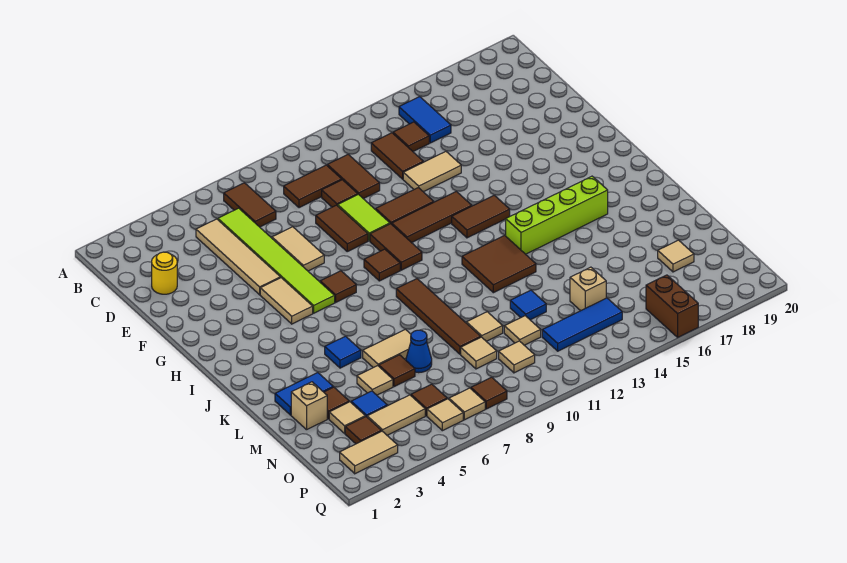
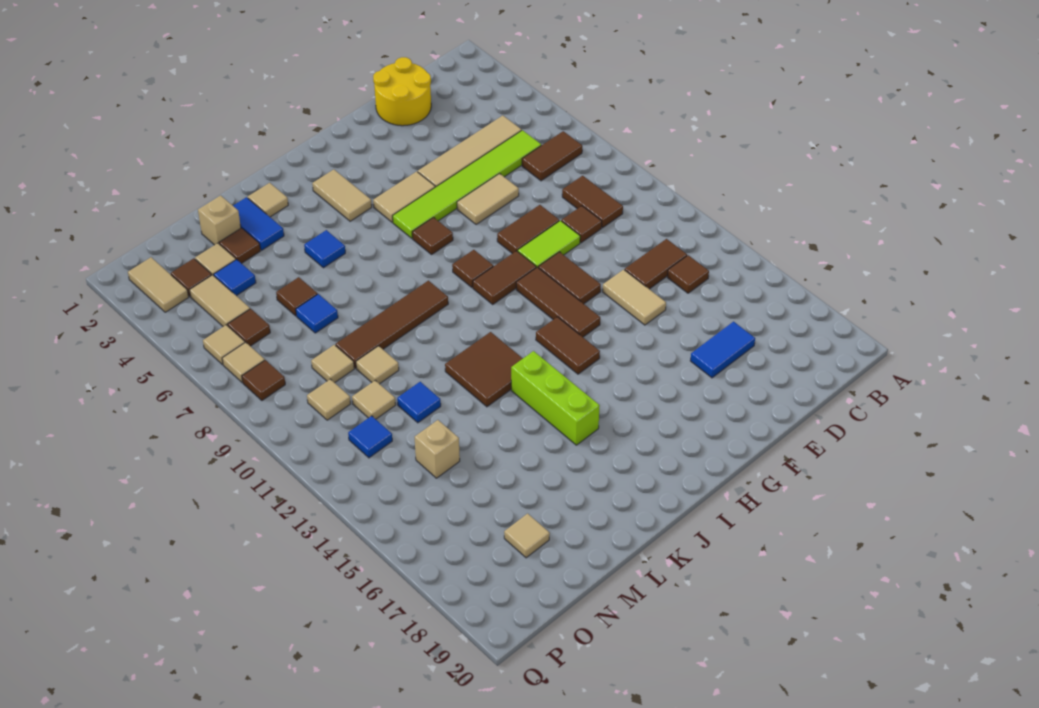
blue 1x2 tile [399,97,451,143] -> blue 1x2 tile moved to [690,322,755,378]
brown 1x2 tile [327,154,380,199] -> none
yellow 1x1 round brick [152,252,177,294] -> yellow 2x2 round brick [373,57,431,126]
lime 1x4 brick [506,176,608,254] -> lime 1x3 brick [511,351,600,445]
tan 1x2 tile [363,329,411,368] -> tan 1x2 tile moved to [312,170,372,221]
tan 1x1 tile [357,366,393,395] -> tan 1x1 tile moved to [248,183,288,217]
blue 1x1 cone [406,330,432,373] -> blue 1x1 tile [296,294,338,333]
blue 1x3 tile [542,298,622,351] -> blue 1x1 tile [348,416,392,458]
brown 1x2 brick [646,275,698,337] -> none

